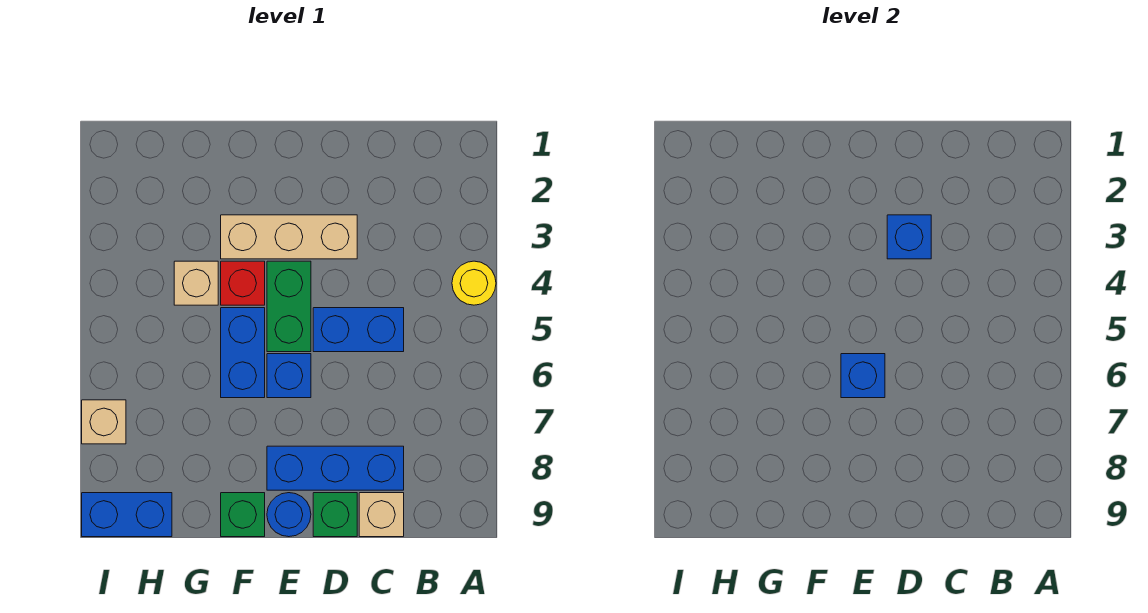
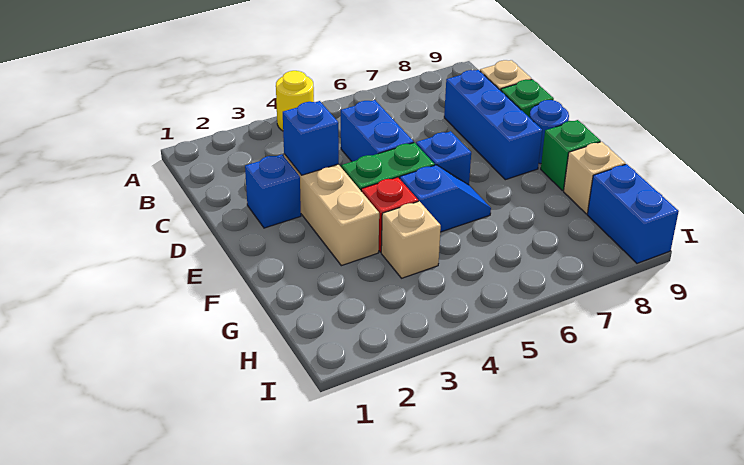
blue 1x1 brick [841,354,885,398] -> blue 1x1 brick moved to [245,154,301,228]
blue 1x2 brick [221,308,265,398] -> blue 1x2 slope [400,165,491,232]
tan 1x1 brick [82,400,126,444] -> tan 1x1 brick moved to [564,142,625,214]

